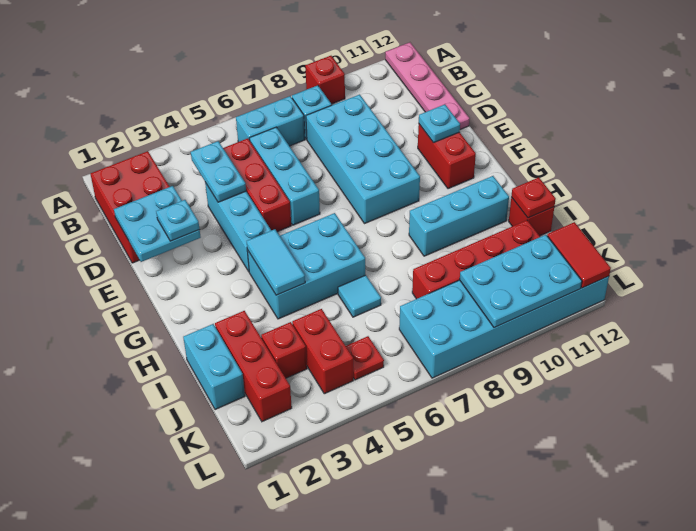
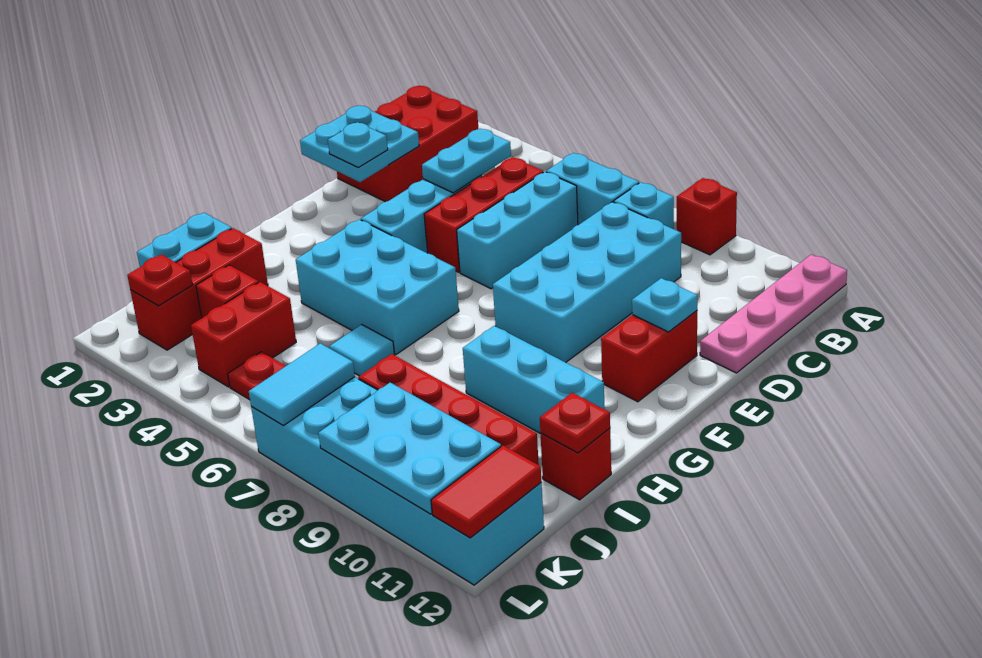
cyan 1x2 tile [247,229,305,295] -> cyan 1x2 tile moved to [249,343,355,426]
none -> red 1x1 plate [127,255,193,306]

